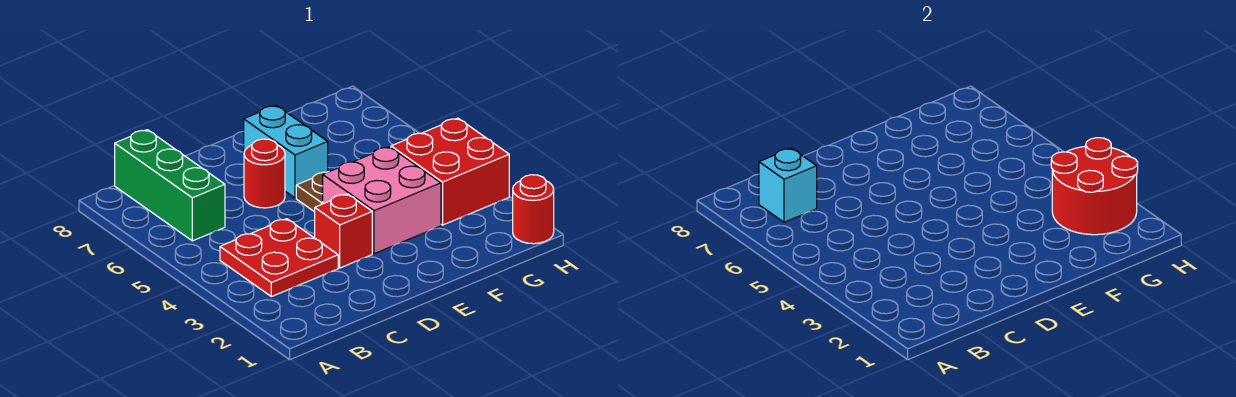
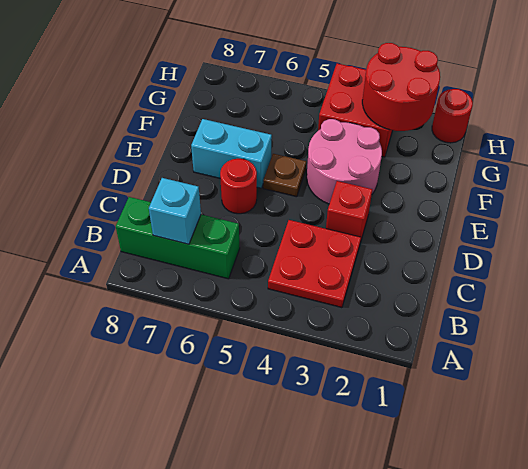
pink 2x2 brick [323,147,441,254] -> pink 2x2 round brick [307,119,382,204]

